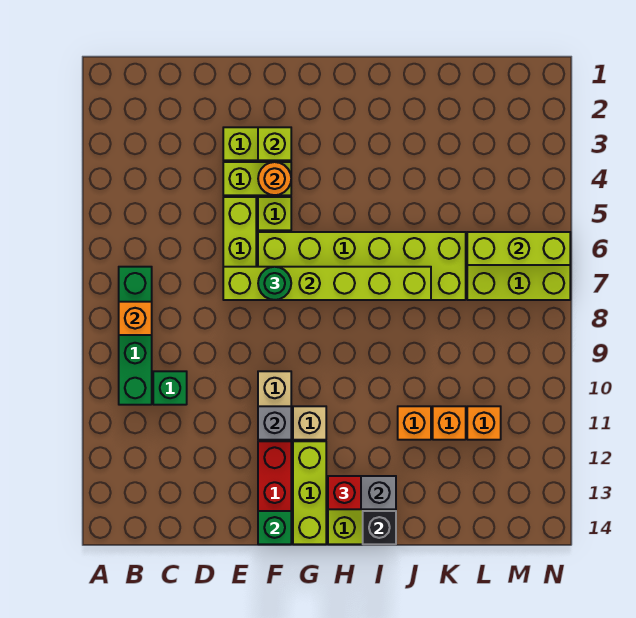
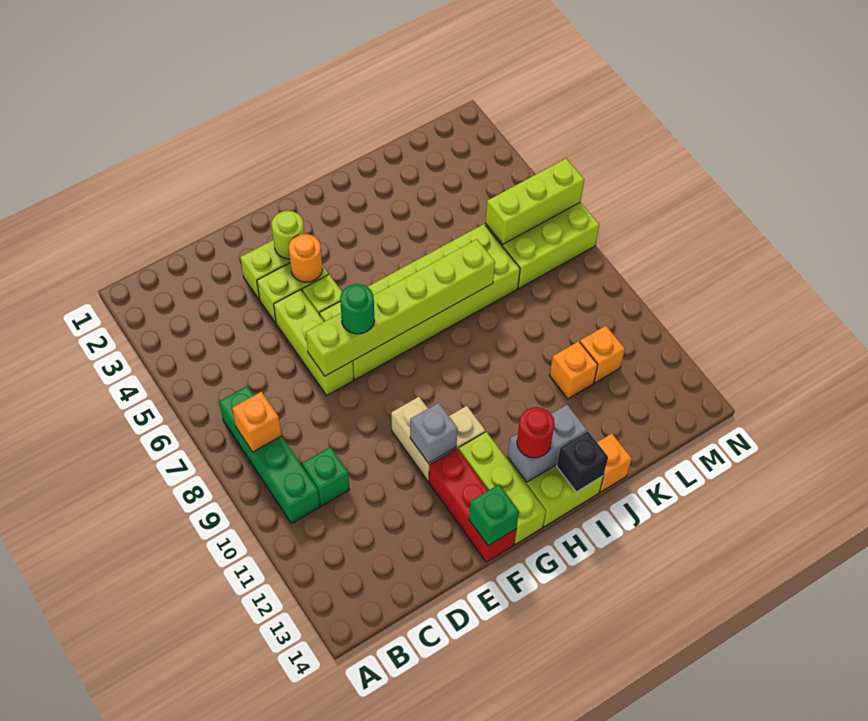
lime 1x1 brick [258,127,291,160] -> lime 1x1 round brick [272,211,304,259]
red 1x1 brick [328,476,361,509] -> red 1x1 round brick [517,407,555,458]
orange 1x1 brick [398,406,431,440] -> orange 1x1 brick moved to [597,434,632,492]

